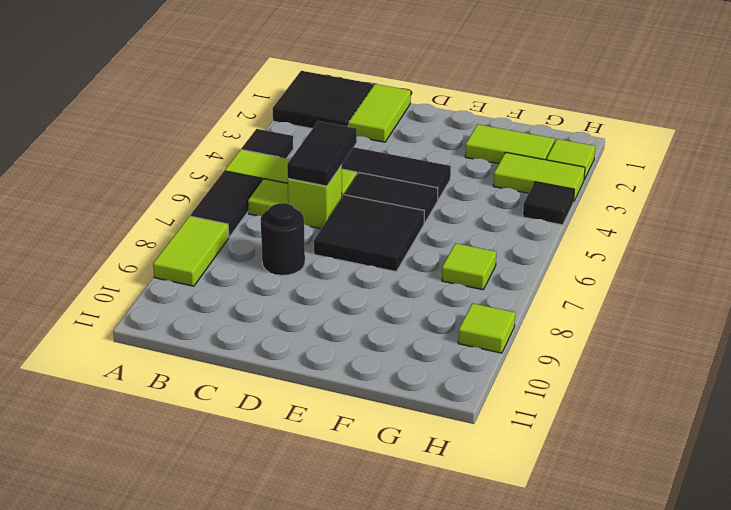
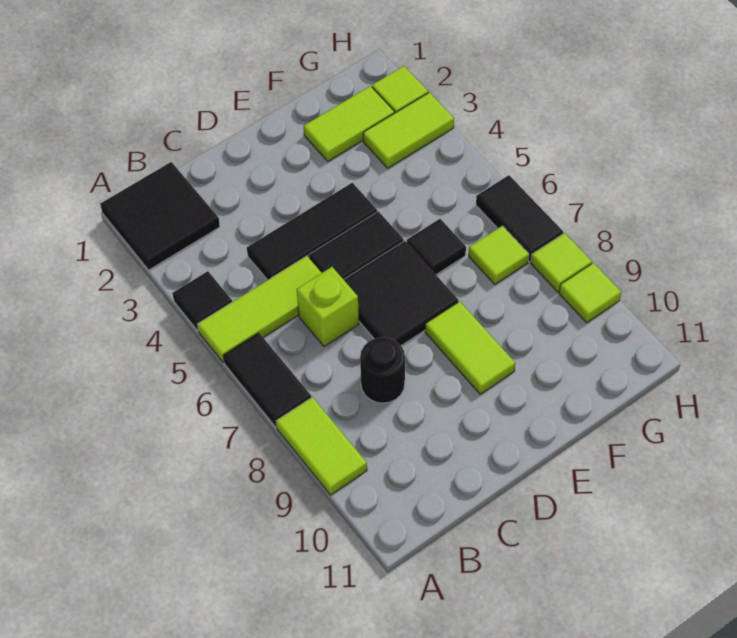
lime 1x1 tile [248,179,288,216] -> lime 1x1 tile moved to [531,233,592,292]
lime 1x2 tile [348,84,411,142] -> lime 1x2 tile moved to [425,301,515,394]
black 1x2 tile [287,121,357,186] -> black 1x2 tile moved to [476,175,563,262]
black 1x1 tile [523,182,574,225] -> black 1x1 tile moved to [407,219,466,275]

